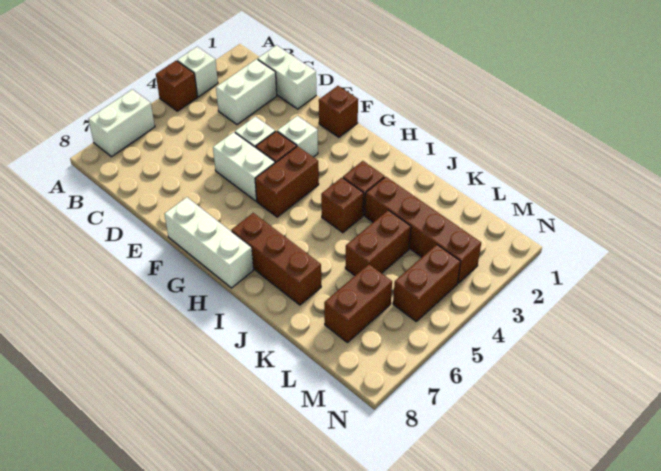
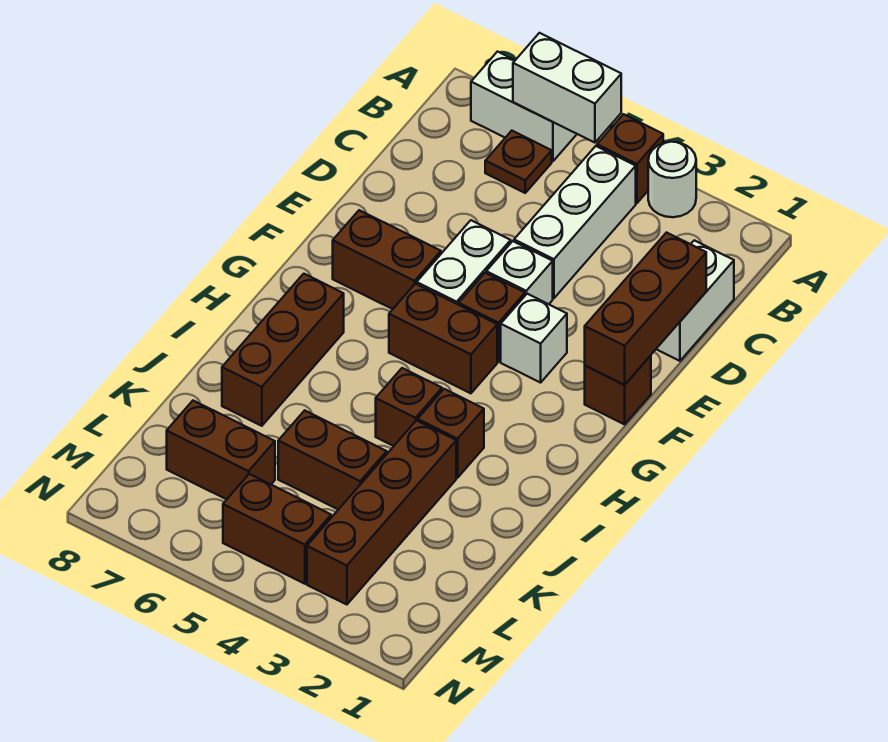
white 1x1 brick [177,47,218,97] -> white 1x1 round brick [648,142,696,217]
none -> brown 1x1 plate [485,131,552,193]
white 1x2 brick [216,59,277,125] -> white 1x2 brick moved to [513,33,621,143]
none -> brown 1x3 brick [585,233,706,385]
none -> brown 1x2 brick [333,210,441,309]
white 1x3 brick [164,197,253,288] -> white 1x3 brick moved to [514,146,636,298]

